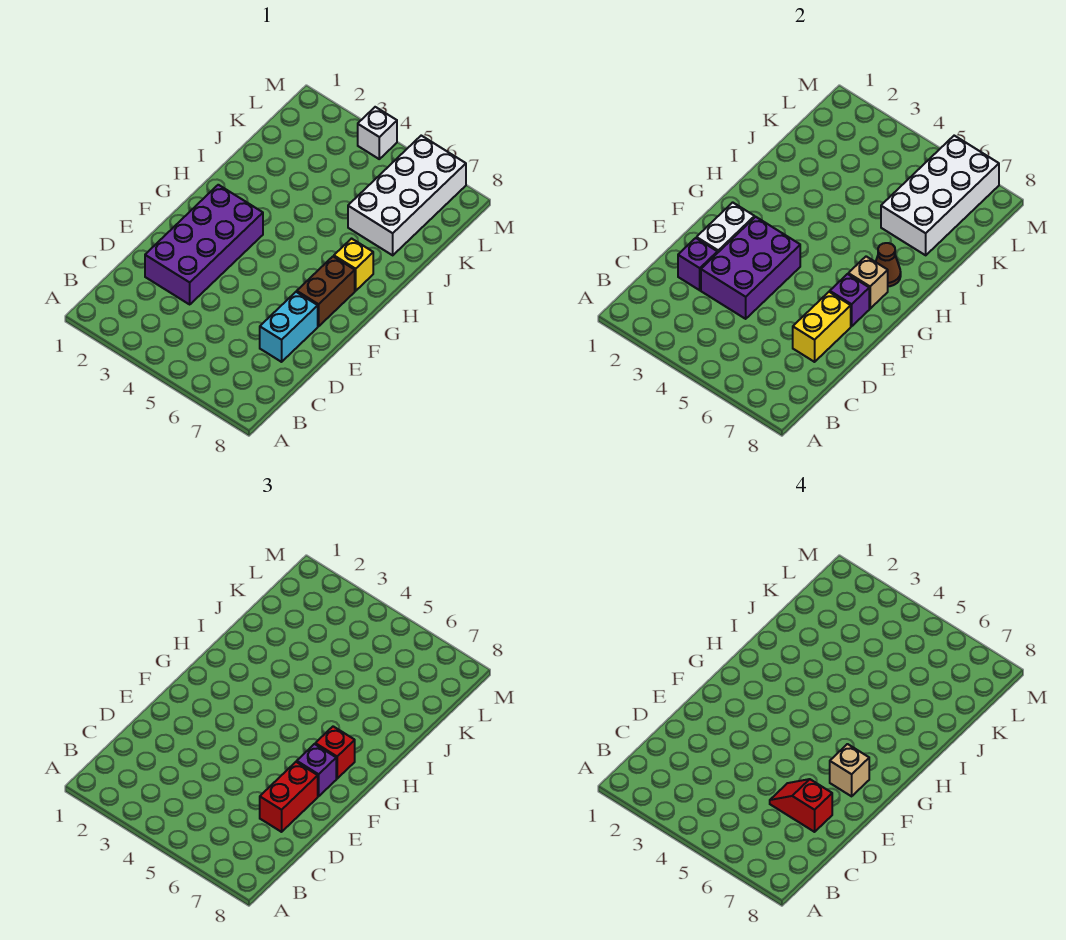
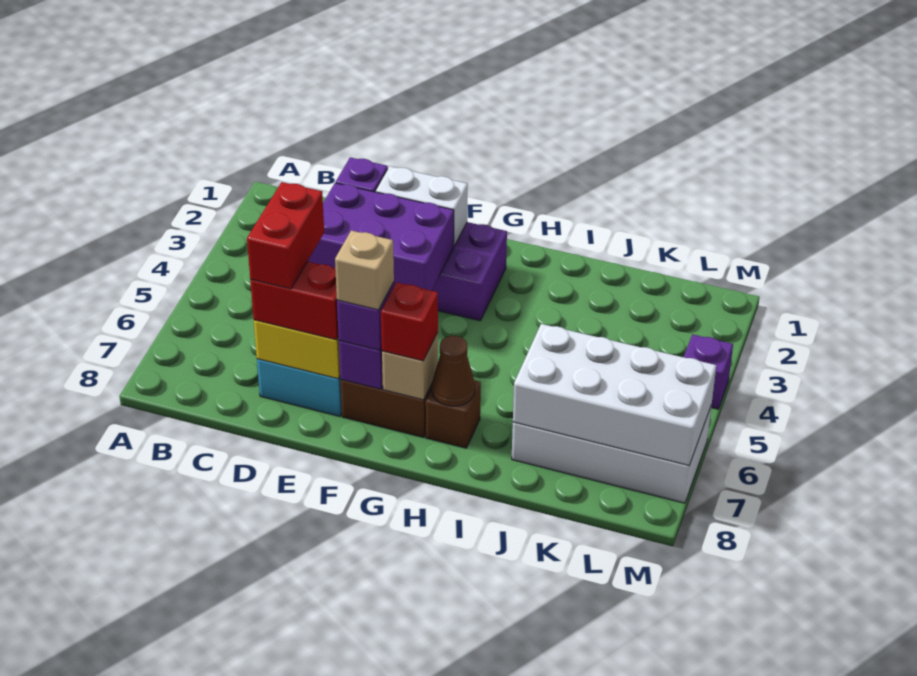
red 1x2 slope [770,779,832,832] -> red 1x2 brick [247,182,324,289]
yellow 1x1 brick [334,239,373,291] -> brown 1x1 brick [426,380,481,448]
white 1x1 brick [358,107,397,159] -> purple 1x1 brick [684,334,733,409]

